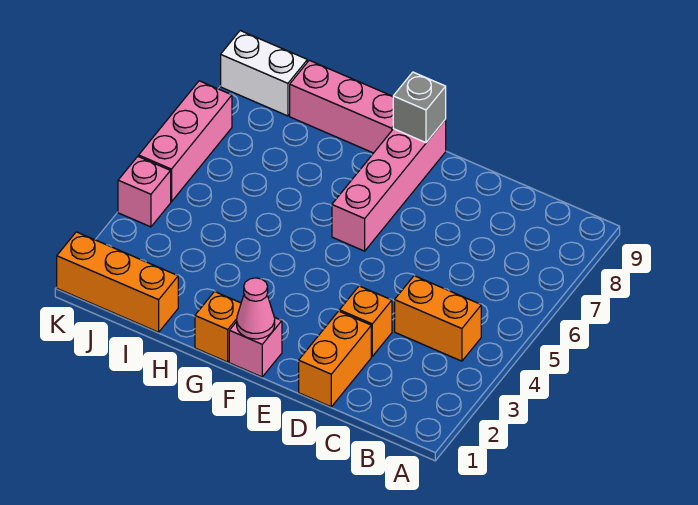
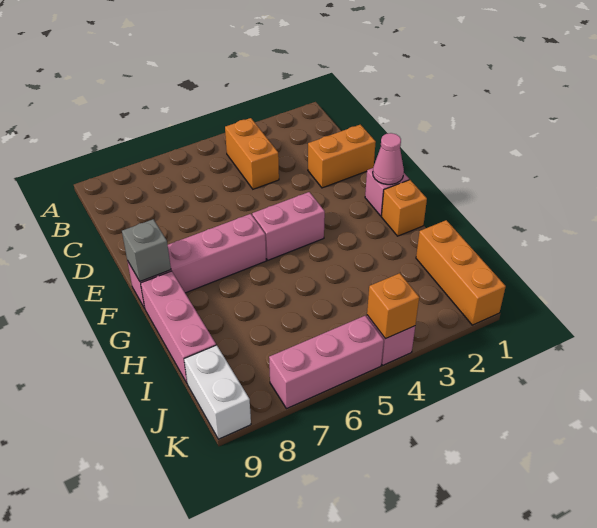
orange 1x1 brick [340,286,392,356] -> orange 1x1 brick moved to [367,273,419,339]
none -> pink 1x2 brick [252,192,325,260]

